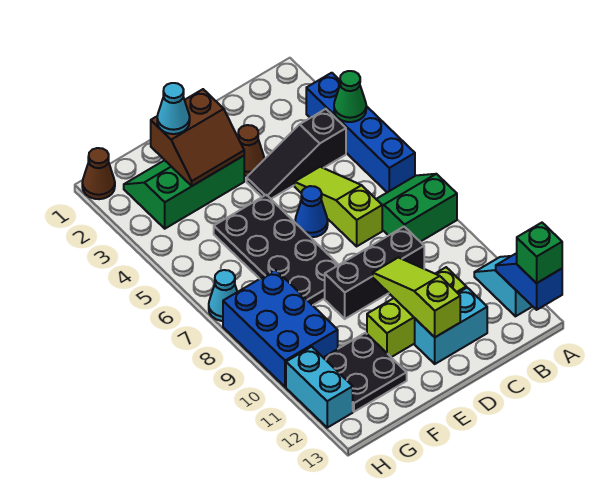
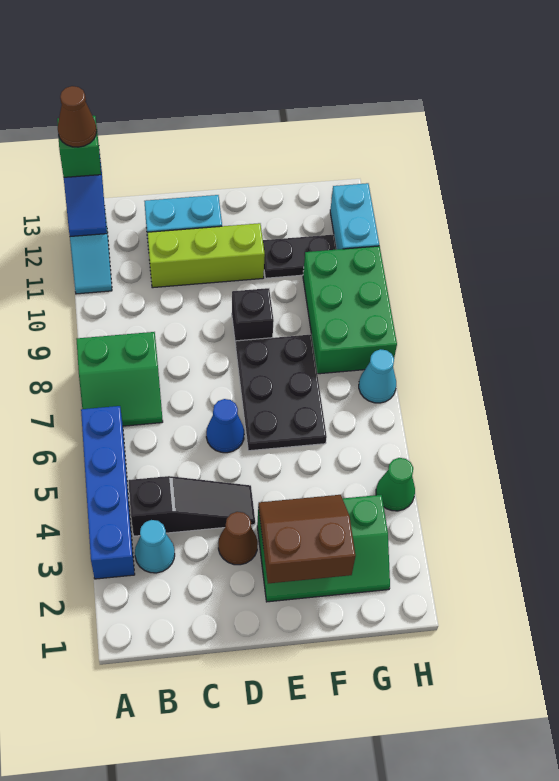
green 1x1 cone [334,71,366,122] -> green 1x1 cone moved to [376,458,415,511]
lime 1x3 slope [294,167,382,246] -> none
black 1x3 brick [325,227,424,319] -> black 1x1 brick [232,288,274,346]
lime 1x3 slope [373,258,460,337] -> none
black 2x4 plate [214,195,338,305] -> black 2x3 plate [236,334,327,451]
cyan 1x1 cone [157,83,190,134] -> cyan 1x1 cone moved to [135,520,175,573]
black 2x2 plate [323,333,407,412] -> black 1x2 plate [263,235,337,278]
blue 2x3 brick [223,270,338,387] -> green 2x3 brick [303,246,397,374]
brown 1x1 cone [82,148,115,199] -> brown 1x1 cone moved to [58,86,97,147]

